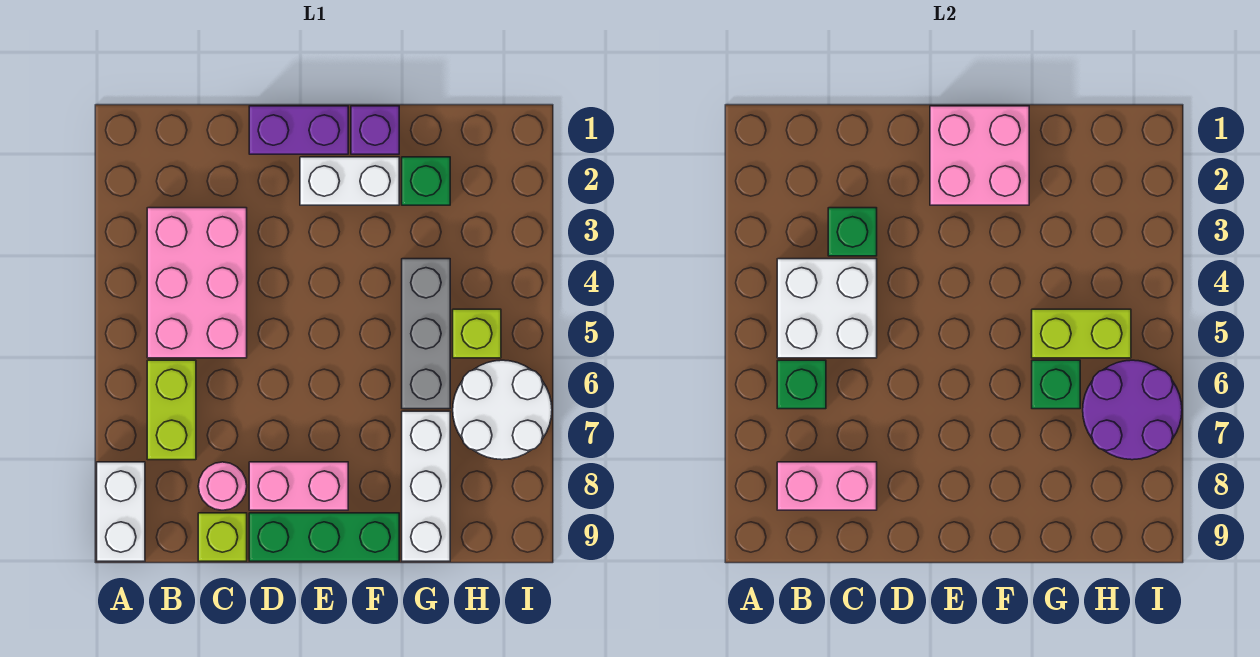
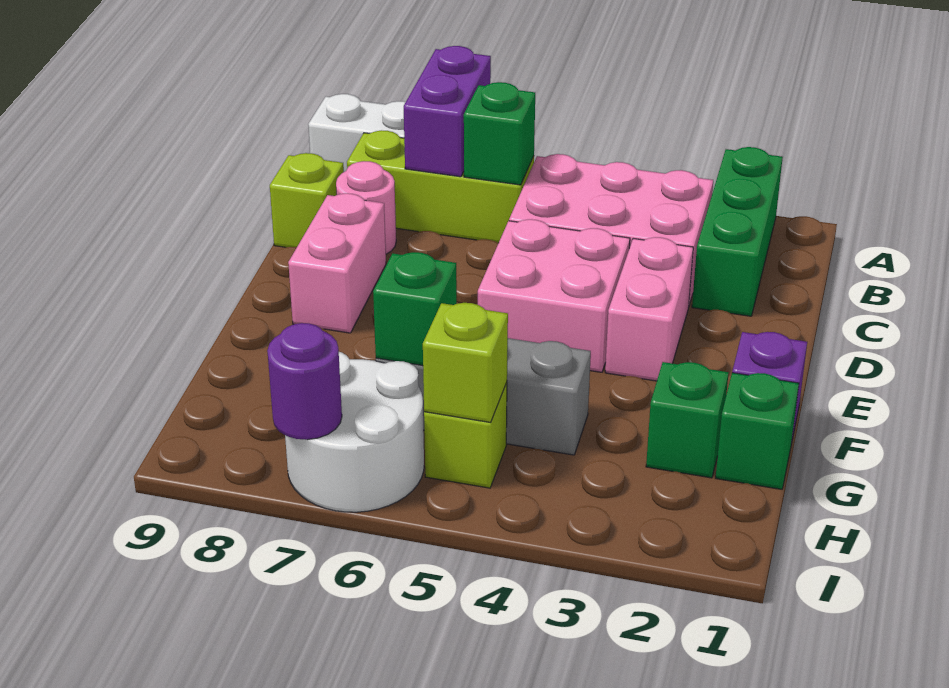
white 2x2 brick [777,259,877,358] -> none
lime 1x2 brick [147,360,196,460] -> lime 1x3 brick [347,130,534,243]
pink 1x2 brick [777,462,877,510] -> pink 1x2 brick moved to [605,237,693,381]
green 1x1 brick [828,208,877,256] -> green 1x1 brick moved to [716,373,799,489]
purple 1x2 brick [249,106,348,154] -> purple 1x2 brick moved to [404,46,491,177]
green 1x3 brick [249,513,399,561] -> green 1x3 brick moved to [692,147,783,316]
pink 2x2 brick [930,106,1029,205] -> pink 2x2 brick moved to [478,219,630,372]
white 1x2 brick [300,157,399,205] -> none
lime 1x2 brick [1032,309,1131,358] -> lime 1x1 brick [423,303,508,422]
white 1x3 brick [402,411,450,561] -> none
purple 2x2 round brick [1083,360,1182,460] -> purple 1x1 round brick [267,323,342,440]

